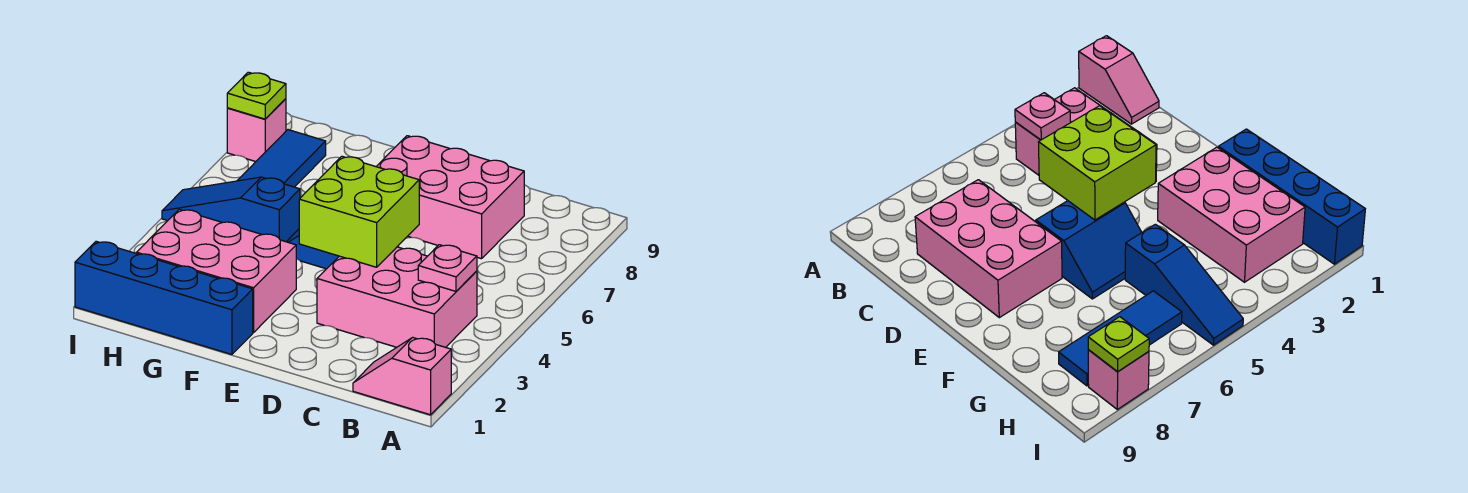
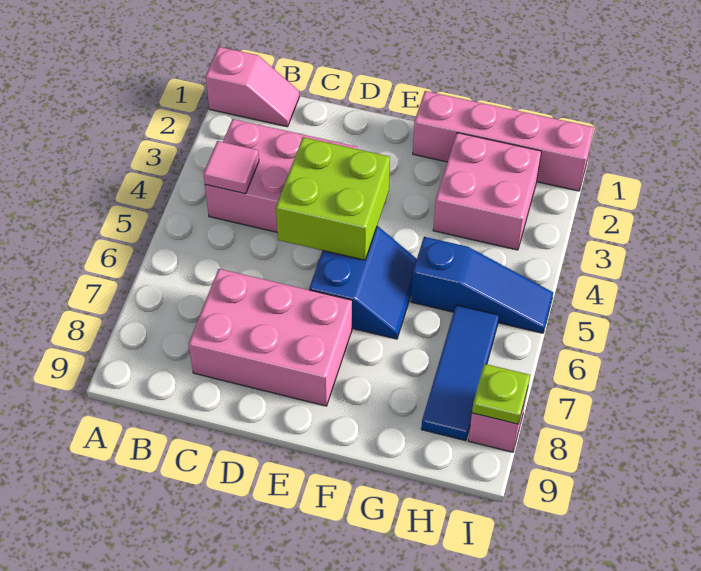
pink 1x1 plate [418,245,477,291] -> pink 1x1 tile [204,141,259,194]
blue 1x4 brick [75,241,253,354] -> pink 1x4 brick [413,91,594,191]
pink 2x3 brick [137,209,296,332] -> pink 2x2 brick [433,133,541,250]

